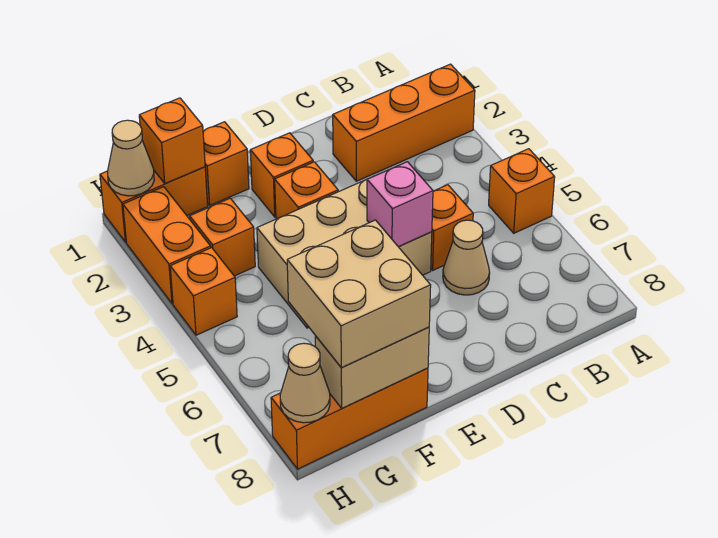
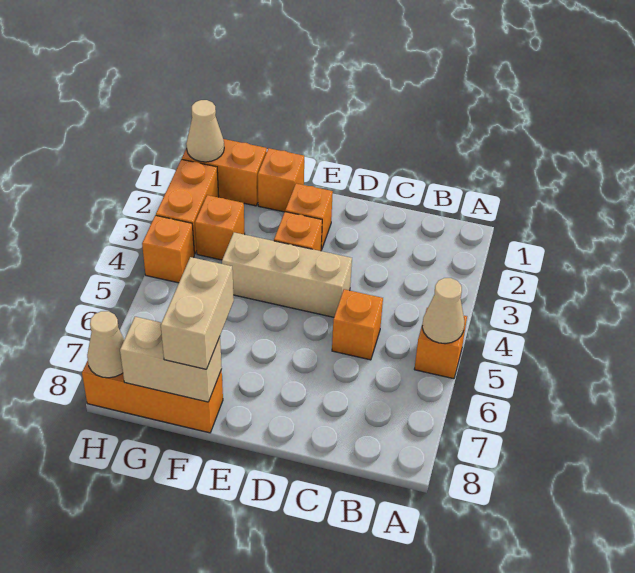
orange 1x3 brick [333,64,475,181] -> none
tan 1x1 cone [443,220,490,295] -> tan 1x1 cone moved to [422,278,464,344]
tan 2x3 brick [257,180,432,328] -> tan 1x3 brick [222,232,352,317]
pink 1x1 brick [367,162,433,247] -> none
tan 2x2 brick [287,220,431,368] -> tan 1x2 brick [161,257,234,369]
orange 1x1 brick [139,98,205,184] -> none

